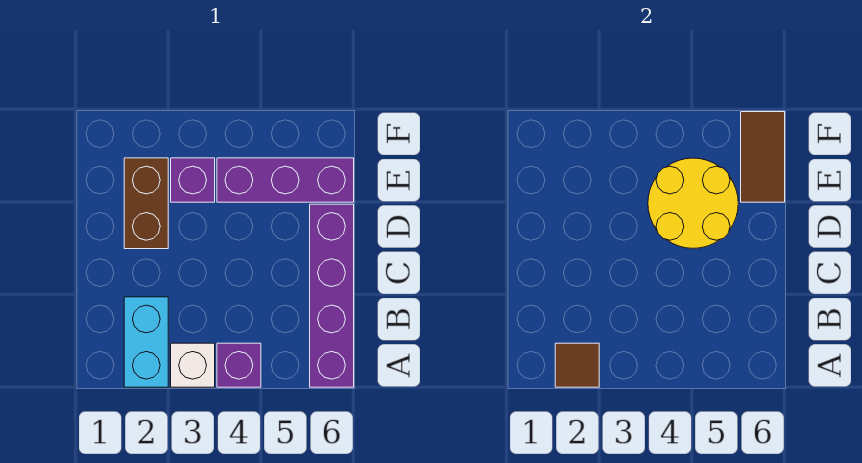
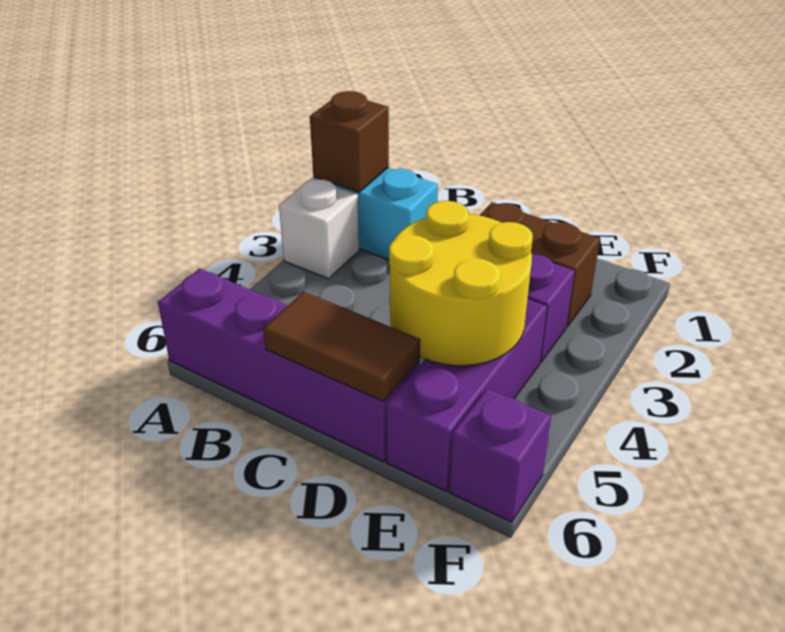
brown 1x1 tile [555,343,599,387] -> brown 1x1 brick [310,91,389,192]
purple 1x1 brick [217,343,261,387] -> purple 1x1 brick moved to [449,389,551,522]
brown 1x2 tile [741,112,785,202] -> brown 1x2 tile moved to [263,292,420,401]

